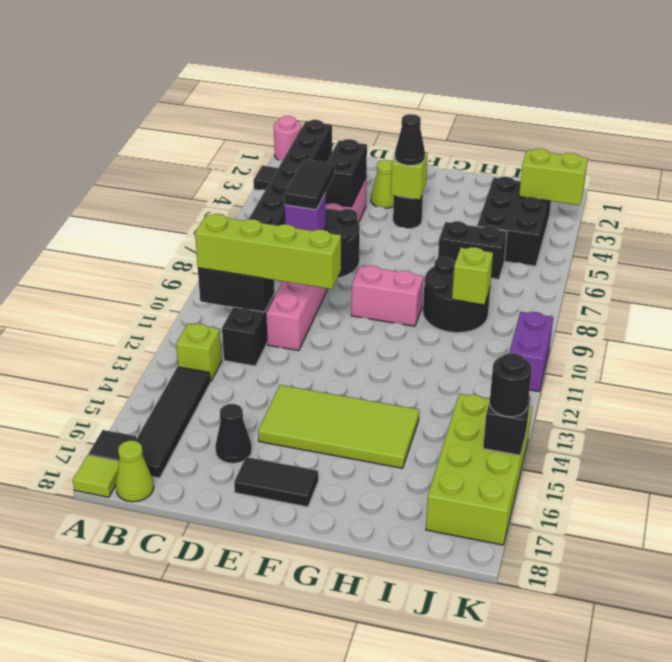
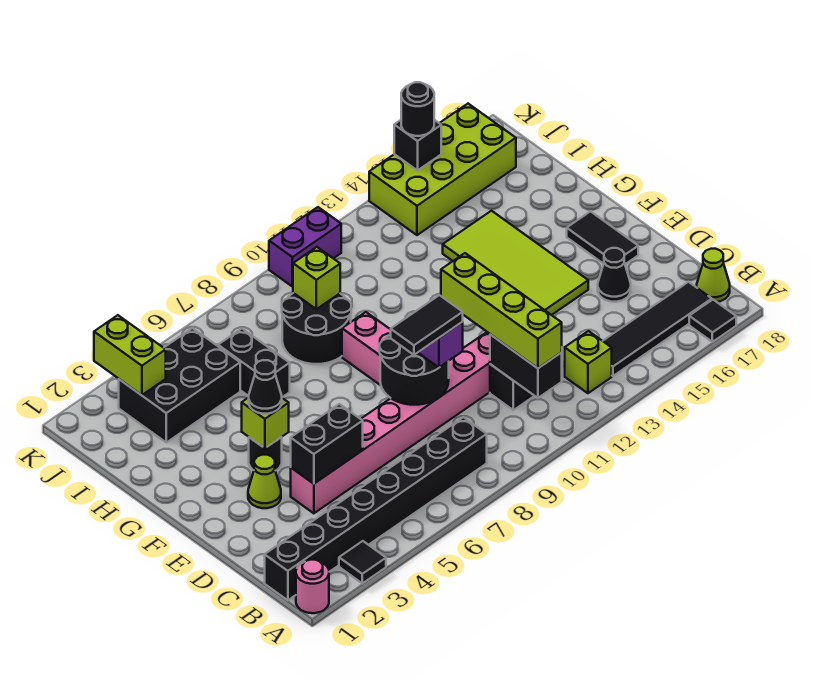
lime 1x1 tile [73,455,119,497] -> none

